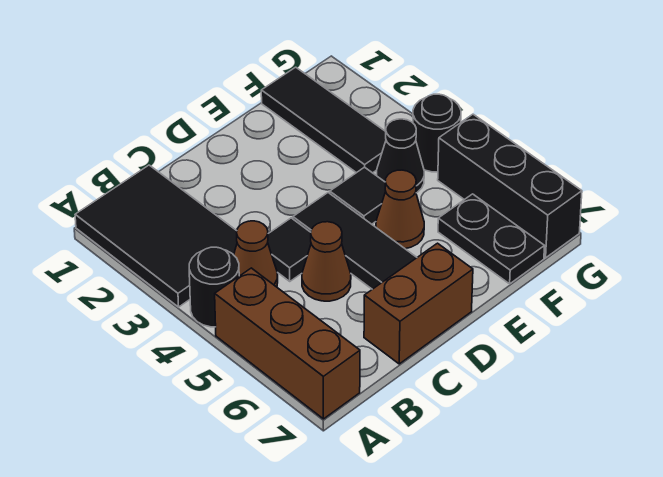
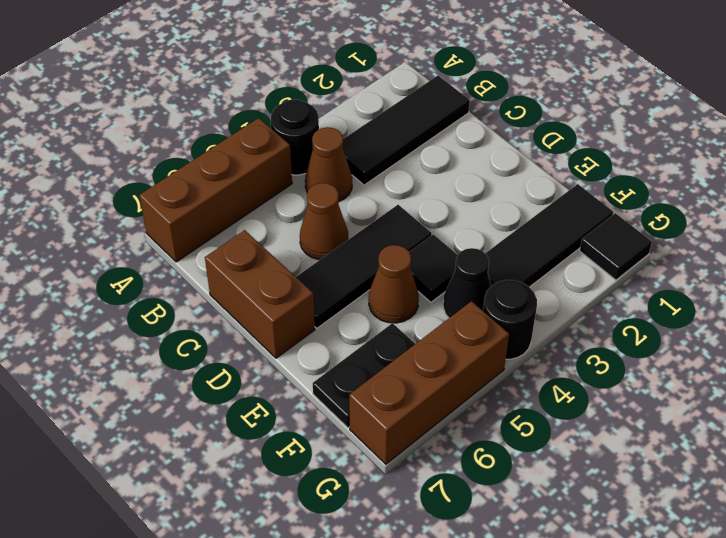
black 2x3 tile [75,165,237,307] -> black 1x3 tile [343,76,470,185]
black 1x1 tile [268,218,311,281] -> black 1x1 tile moved to [580,213,652,280]
black 1x3 brick [438,114,582,258] -> brown 1x3 brick [349,301,509,464]

